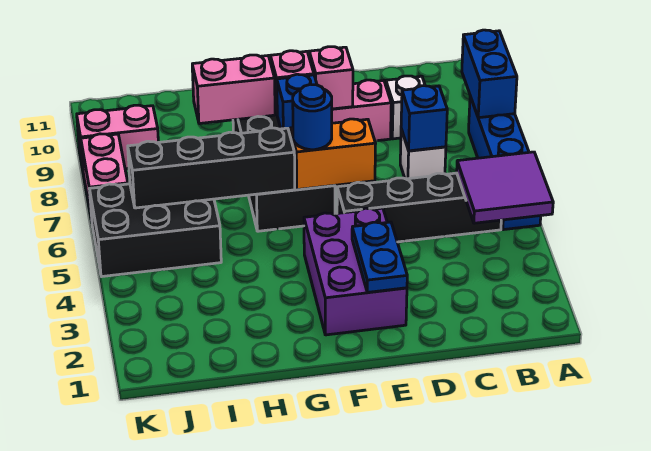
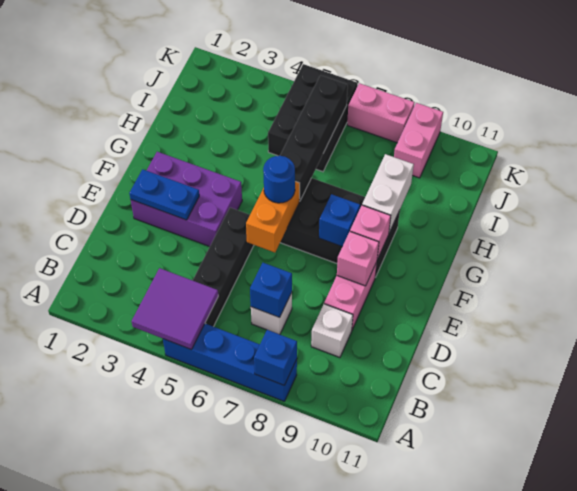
blue 1x2 brick [462,30,517,118] -> blue 1x1 brick [254,330,297,385]
pink 1x2 brick [192,55,275,124] -> white 1x2 brick [362,154,414,232]

